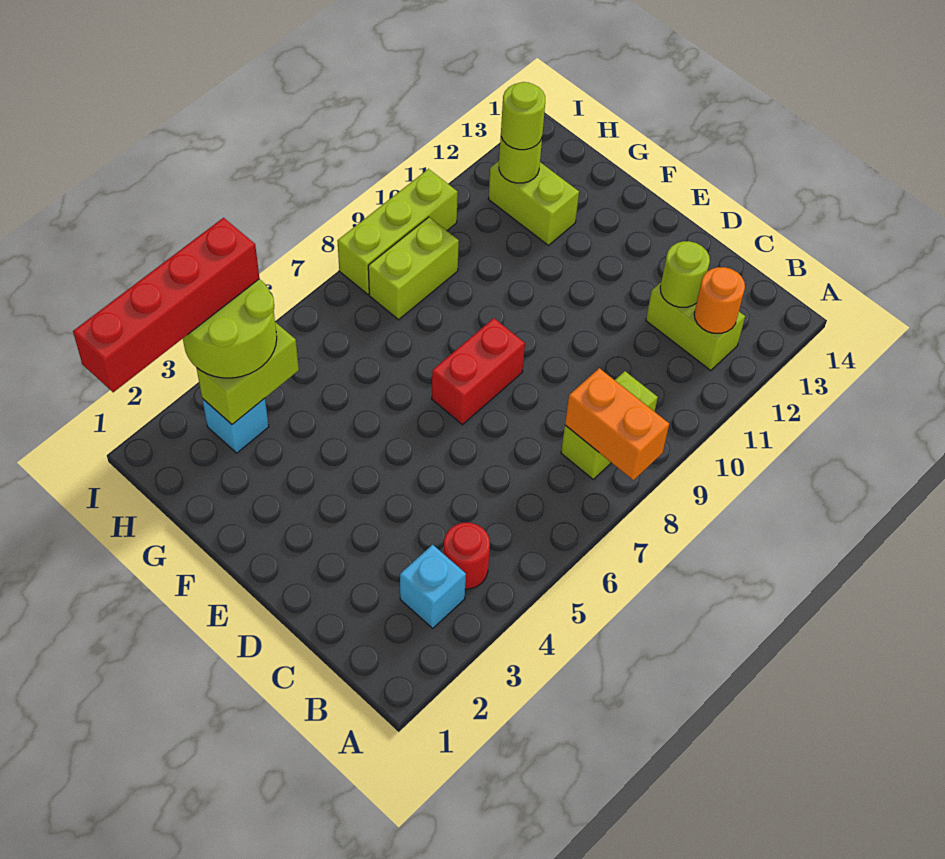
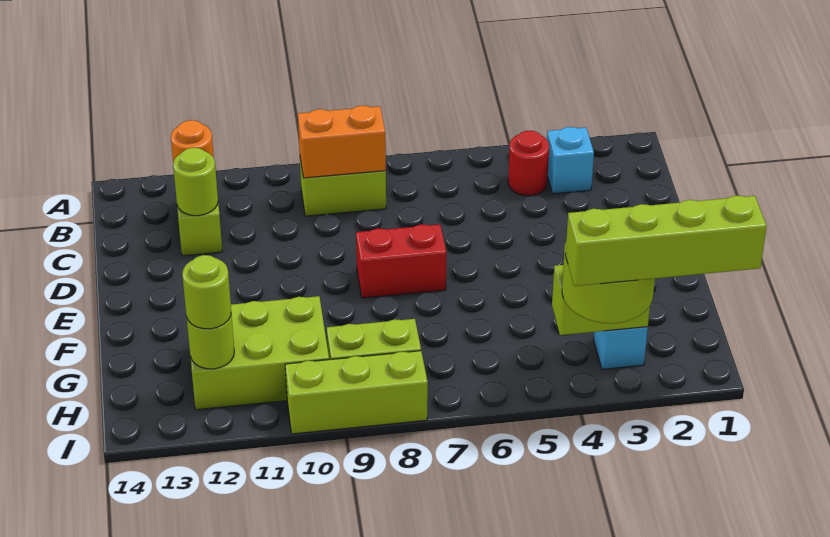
orange 1x2 brick [565,368,669,480] -> orange 1x2 brick turned to [298,106,386,178]
lime 1x2 brick [489,161,579,245] -> lime 2x3 brick [190,296,329,410]
red 1x4 brick [73,218,259,392] -> lime 1x4 brick [565,196,767,286]

